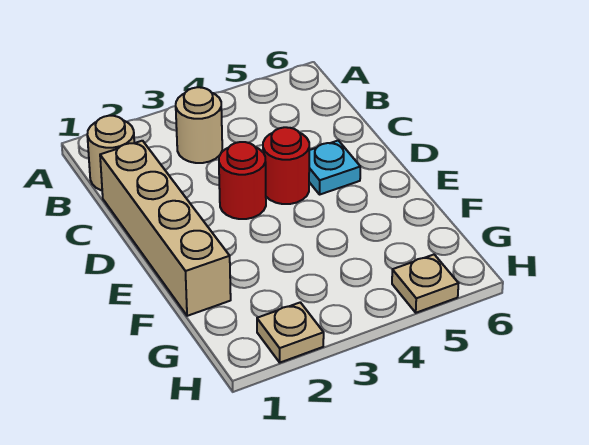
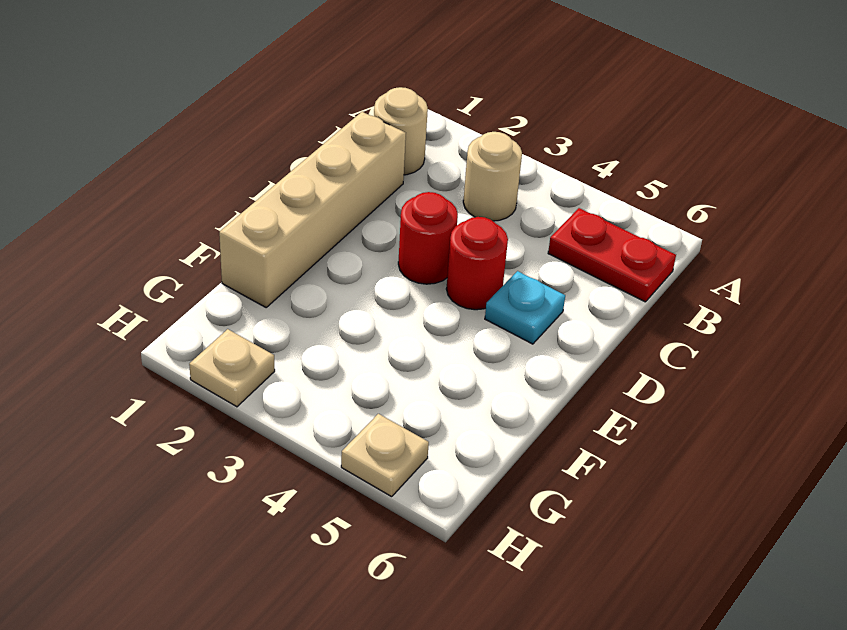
none -> red 1x2 plate [548,208,676,302]

